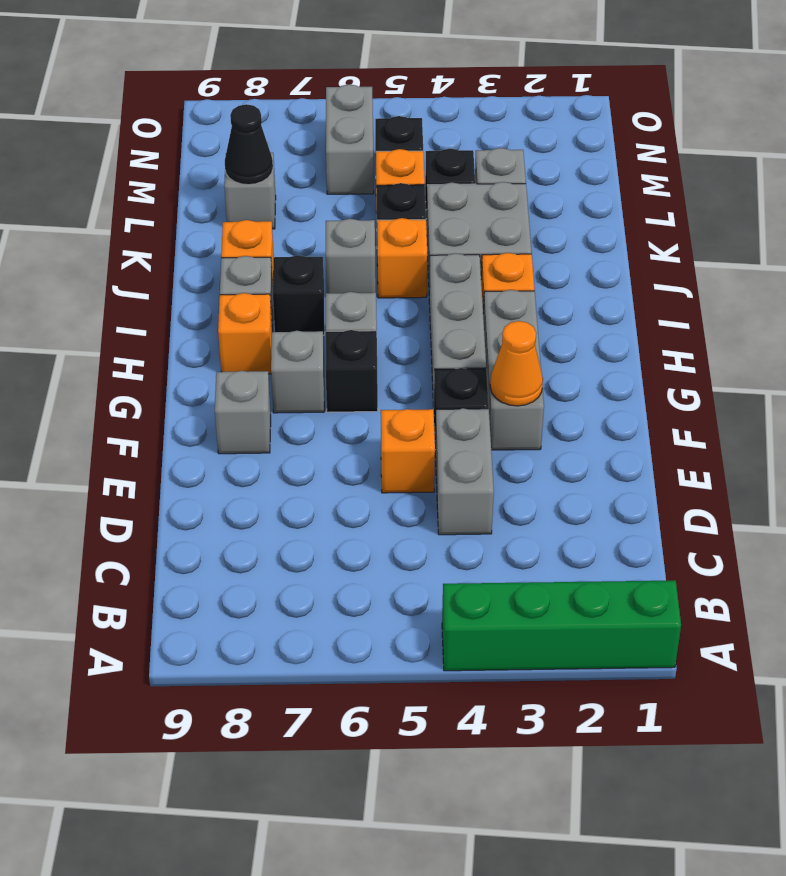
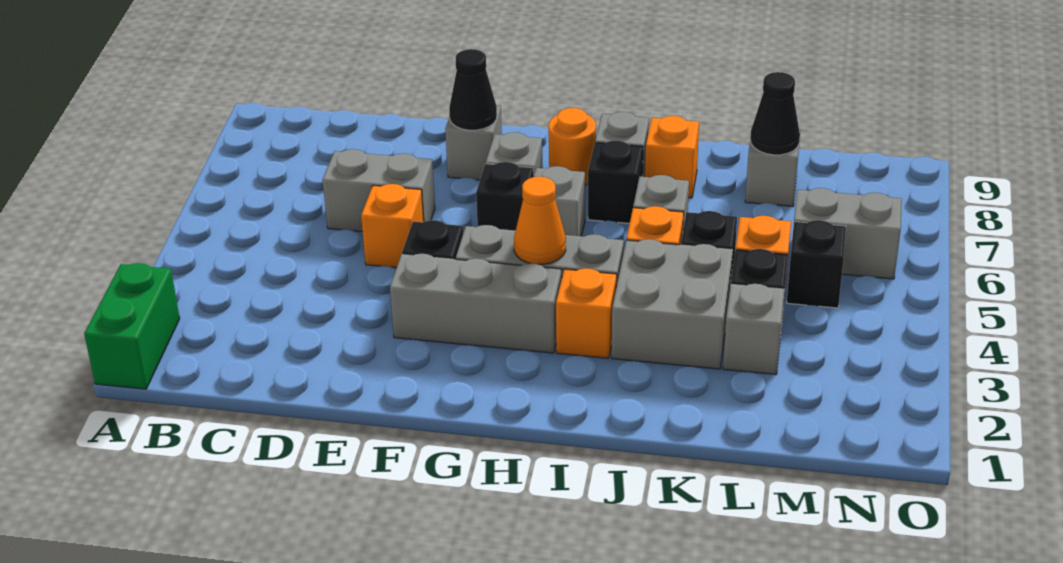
green 1x4 brick [442,580,681,671] -> green 1x2 brick [84,263,180,389]
grey 1x2 brick [435,408,494,535] -> grey 1x2 brick moved to [322,149,435,232]
orange 1x1 cone [490,321,543,406] -> orange 1x1 cone moved to [514,177,566,264]
none -> black 1x1 cone [449,49,497,130]
orange 1x1 brick [218,293,272,374] -> orange 1x1 round brick [549,108,596,185]

